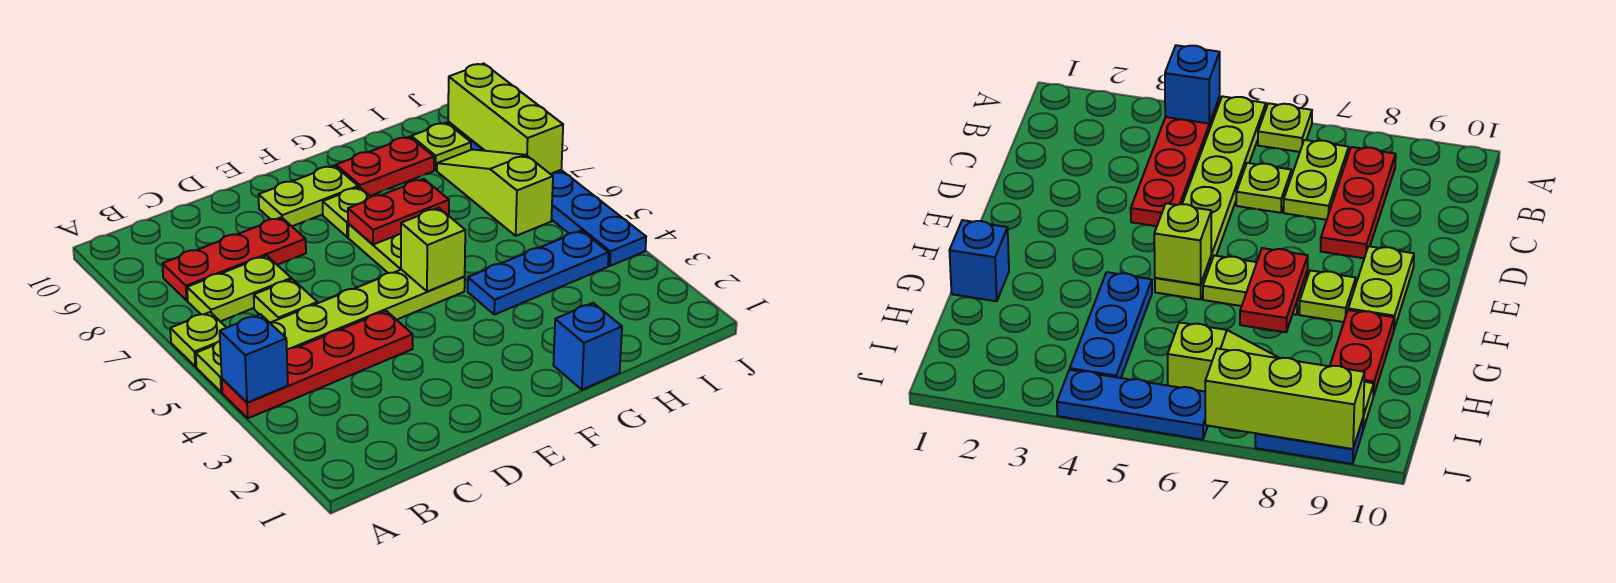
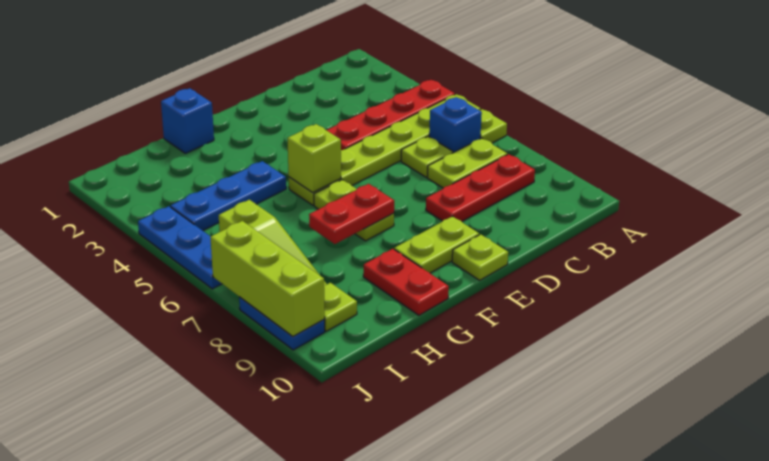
blue 1x1 brick [220,314,288,403] -> blue 1x1 brick moved to [429,97,482,153]
lime 1x1 plate [323,187,371,237] -> lime 1x1 plate moved to [452,234,508,280]
red 1x2 plate [336,137,434,196] -> red 1x2 plate turned to [363,249,449,315]

